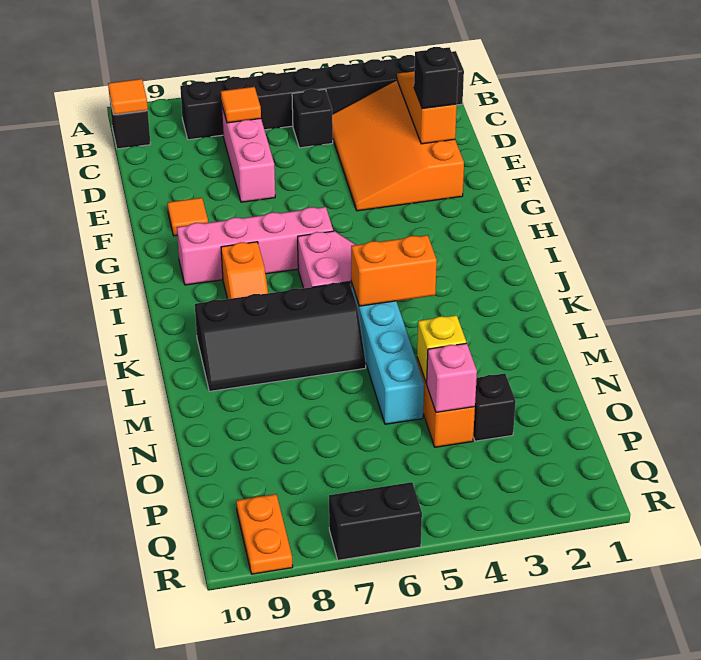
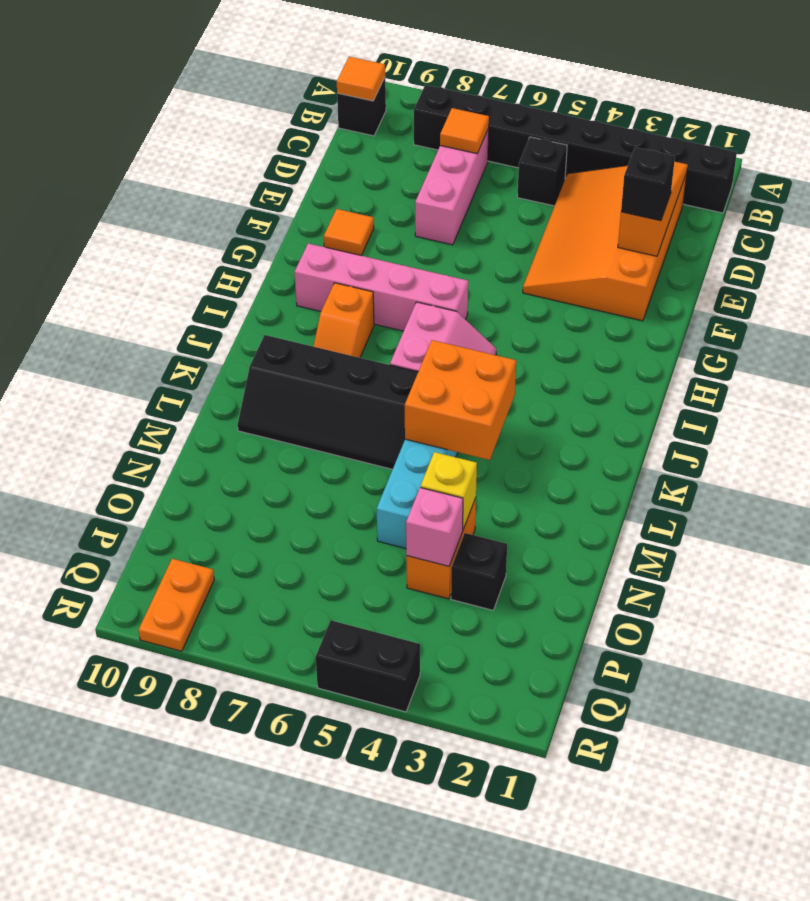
orange 1x2 brick [351,235,437,306] -> orange 2x2 brick [405,340,516,460]
black 1x2 brick [329,482,422,560] -> black 1x2 brick moved to [316,620,420,712]

